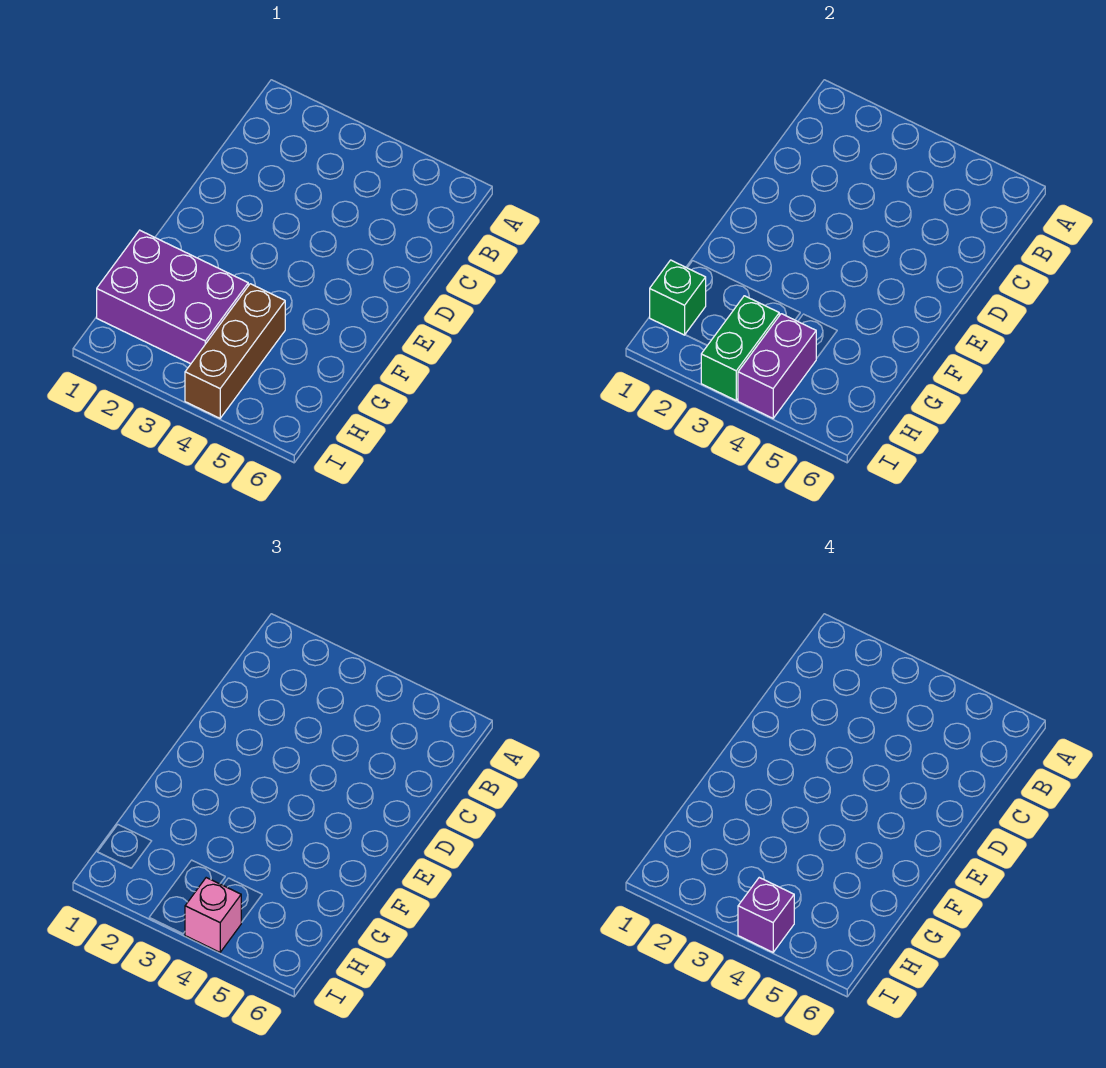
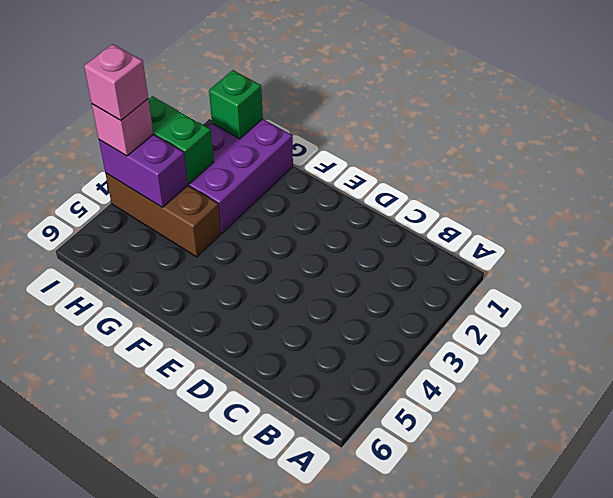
purple 1x1 brick [738,878,794,952] -> pink 1x1 brick [84,44,148,120]

